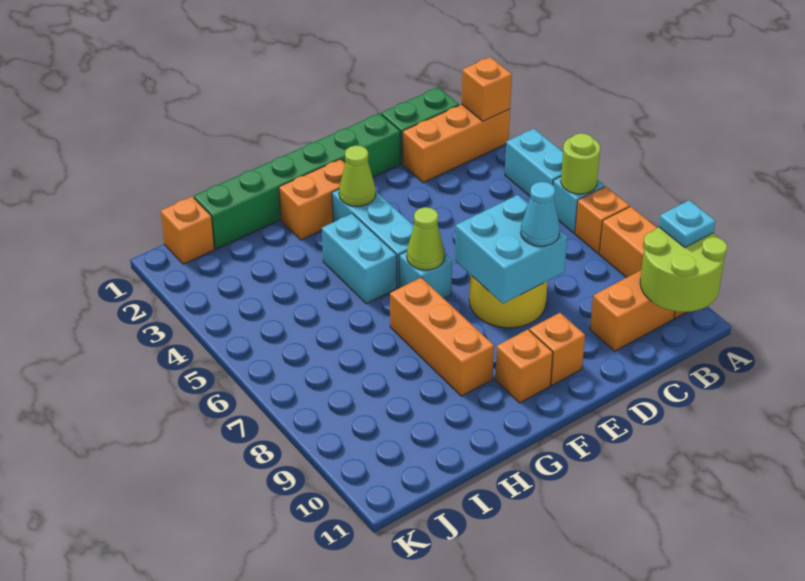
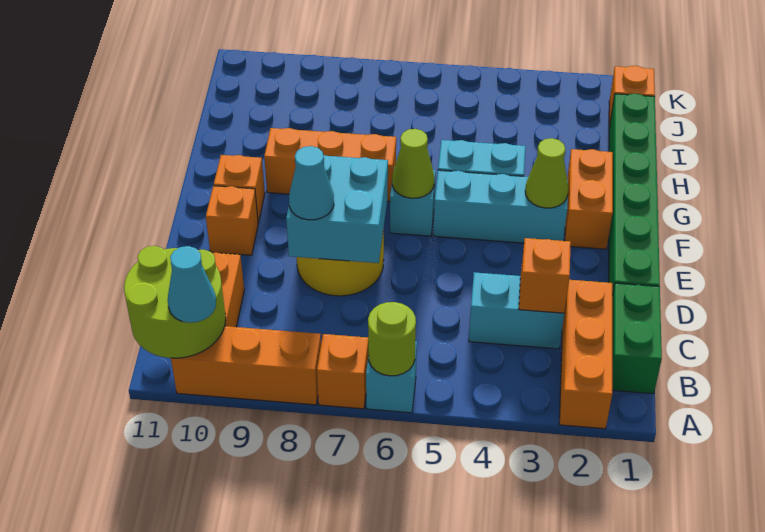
orange 1x1 brick [462,57,512,121] -> orange 1x1 brick moved to [519,238,571,313]
cyan 1x2 brick [505,129,563,196] -> cyan 1x2 brick moved to [469,272,564,349]
cyan 1x1 plate [659,200,715,248] -> cyan 1x1 cone [168,246,216,323]

